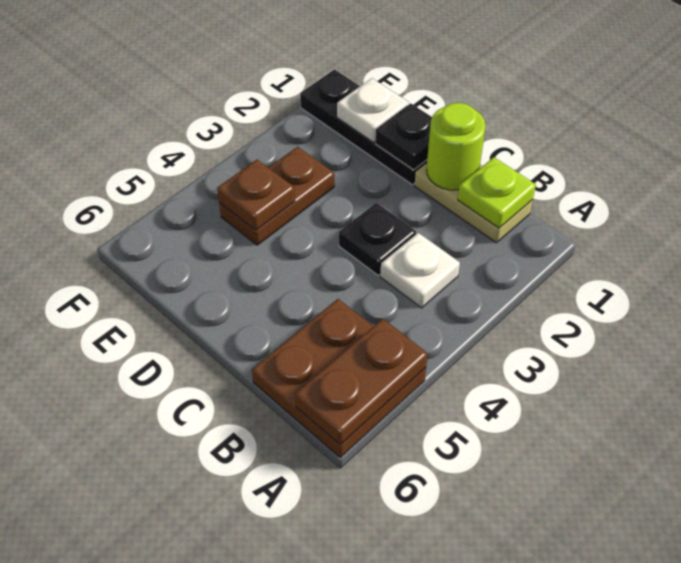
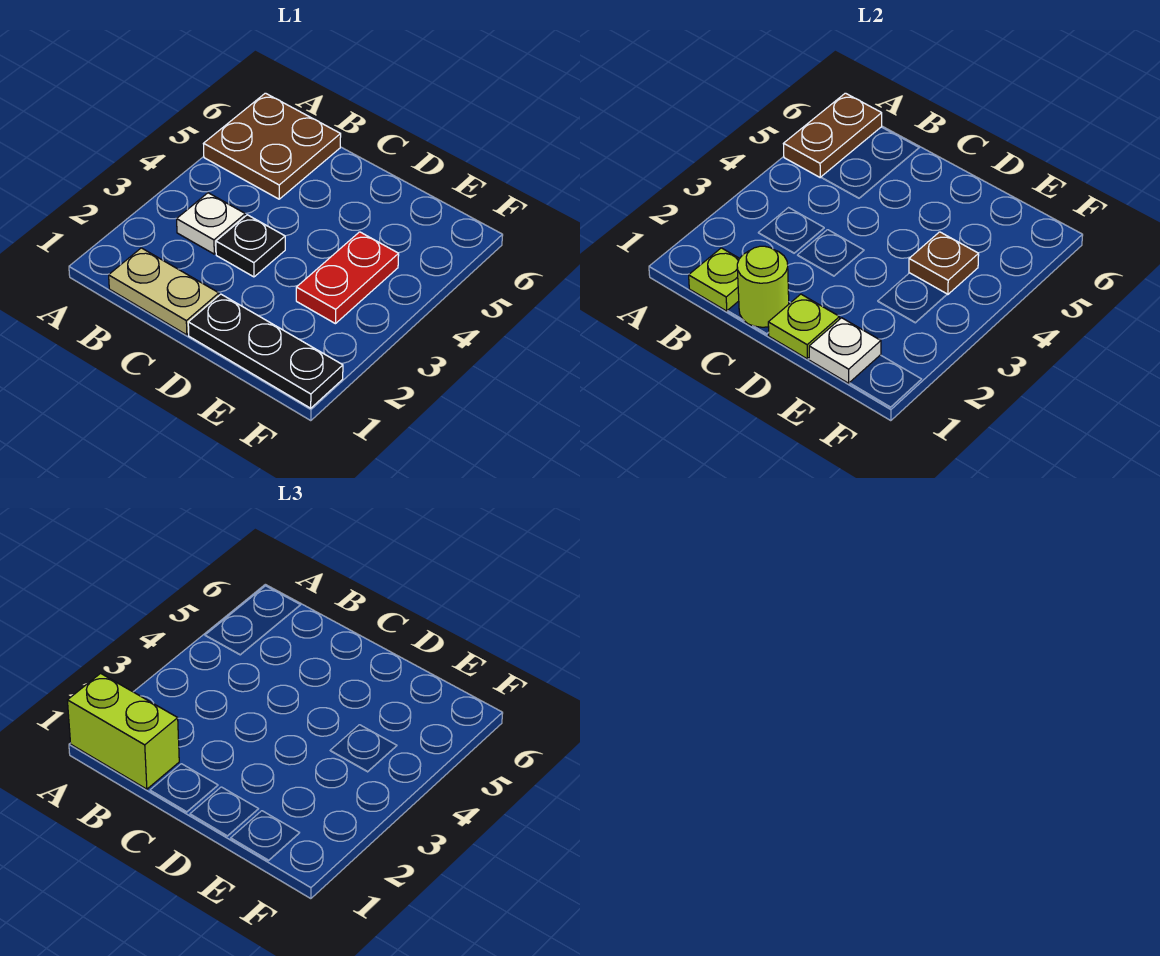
none -> lime 1x2 brick [67,673,179,789]
black 1x1 plate [376,104,432,170] -> lime 1x1 plate [768,294,840,359]
brown 1x2 plate [219,147,334,245] -> red 1x2 plate [296,232,399,324]

